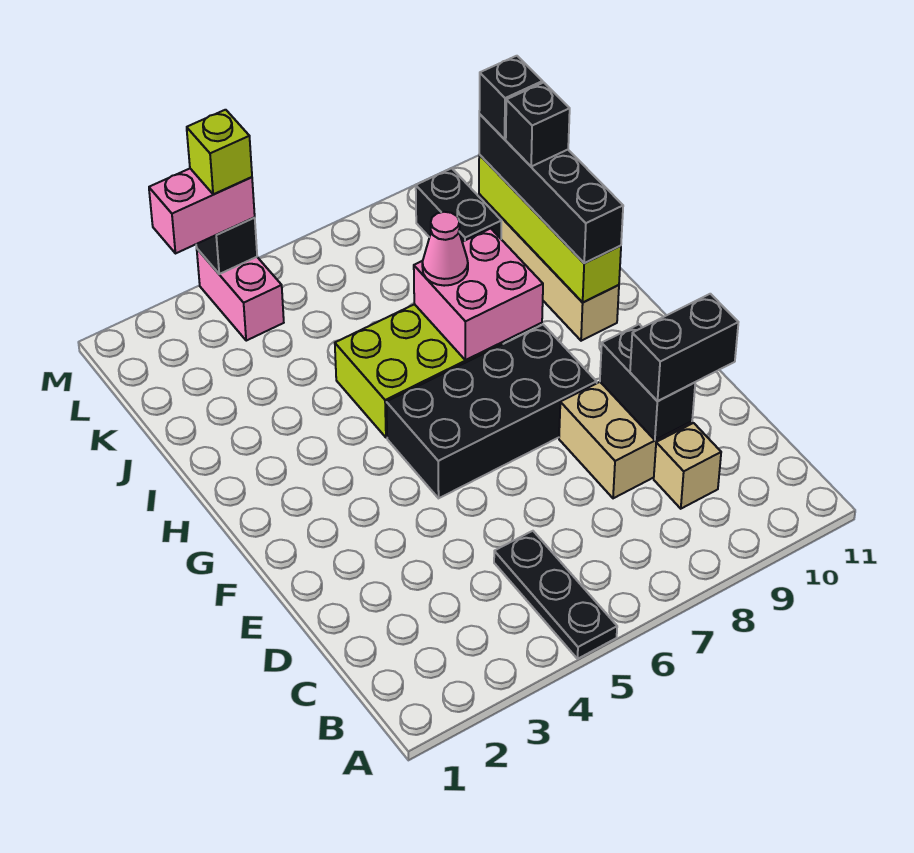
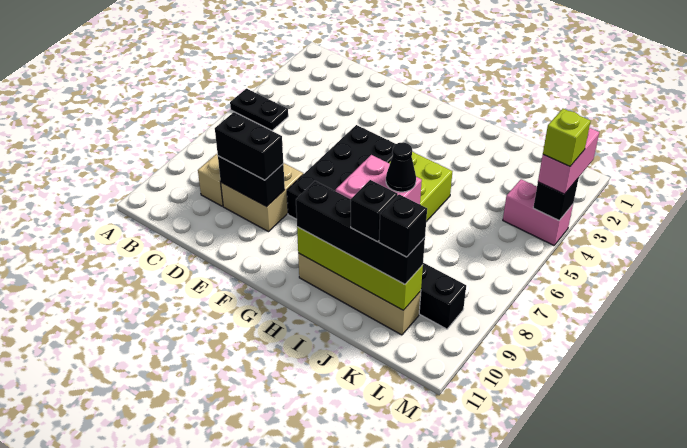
black 1x3 plate [494,531,617,659] -> black 1x2 plate [230,89,288,131]
black 1x2 brick [630,294,738,401] -> black 1x2 brick turned to [215,112,283,180]
pink 1x1 cone [422,212,468,286] -> black 1x1 cone [386,142,416,192]

